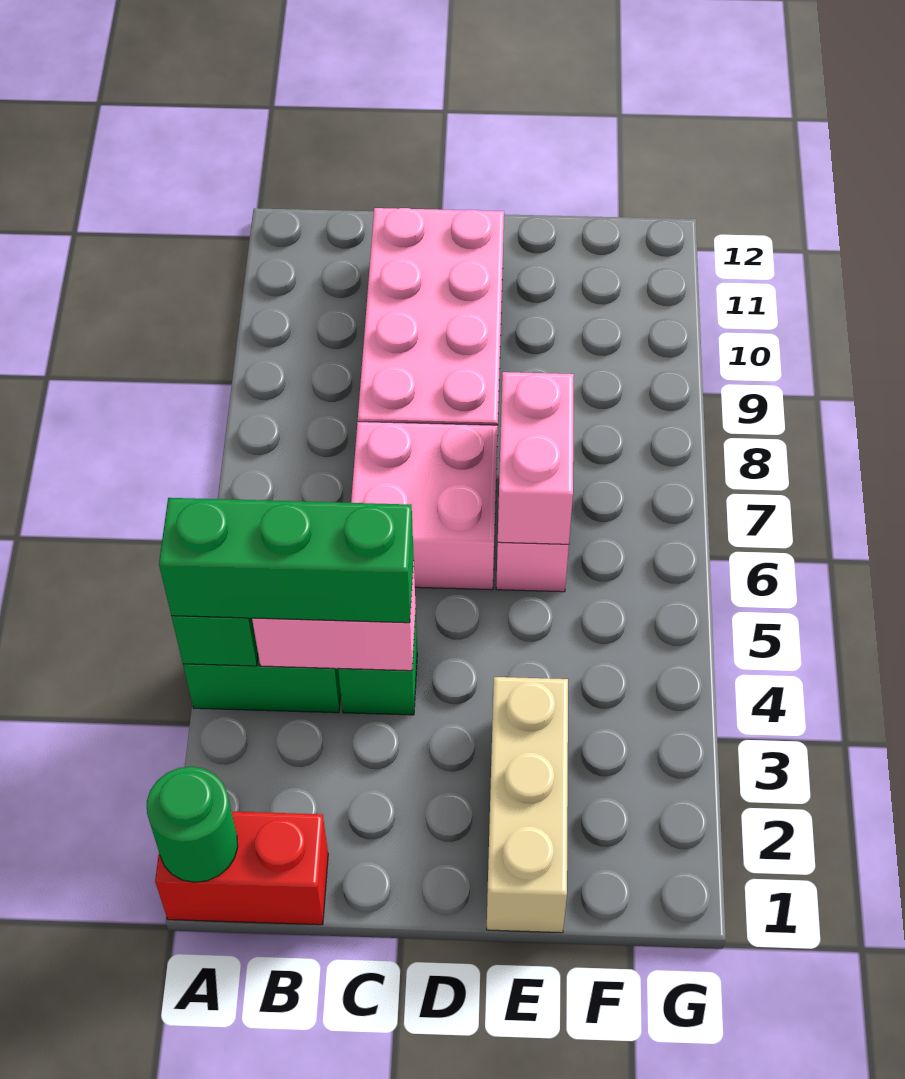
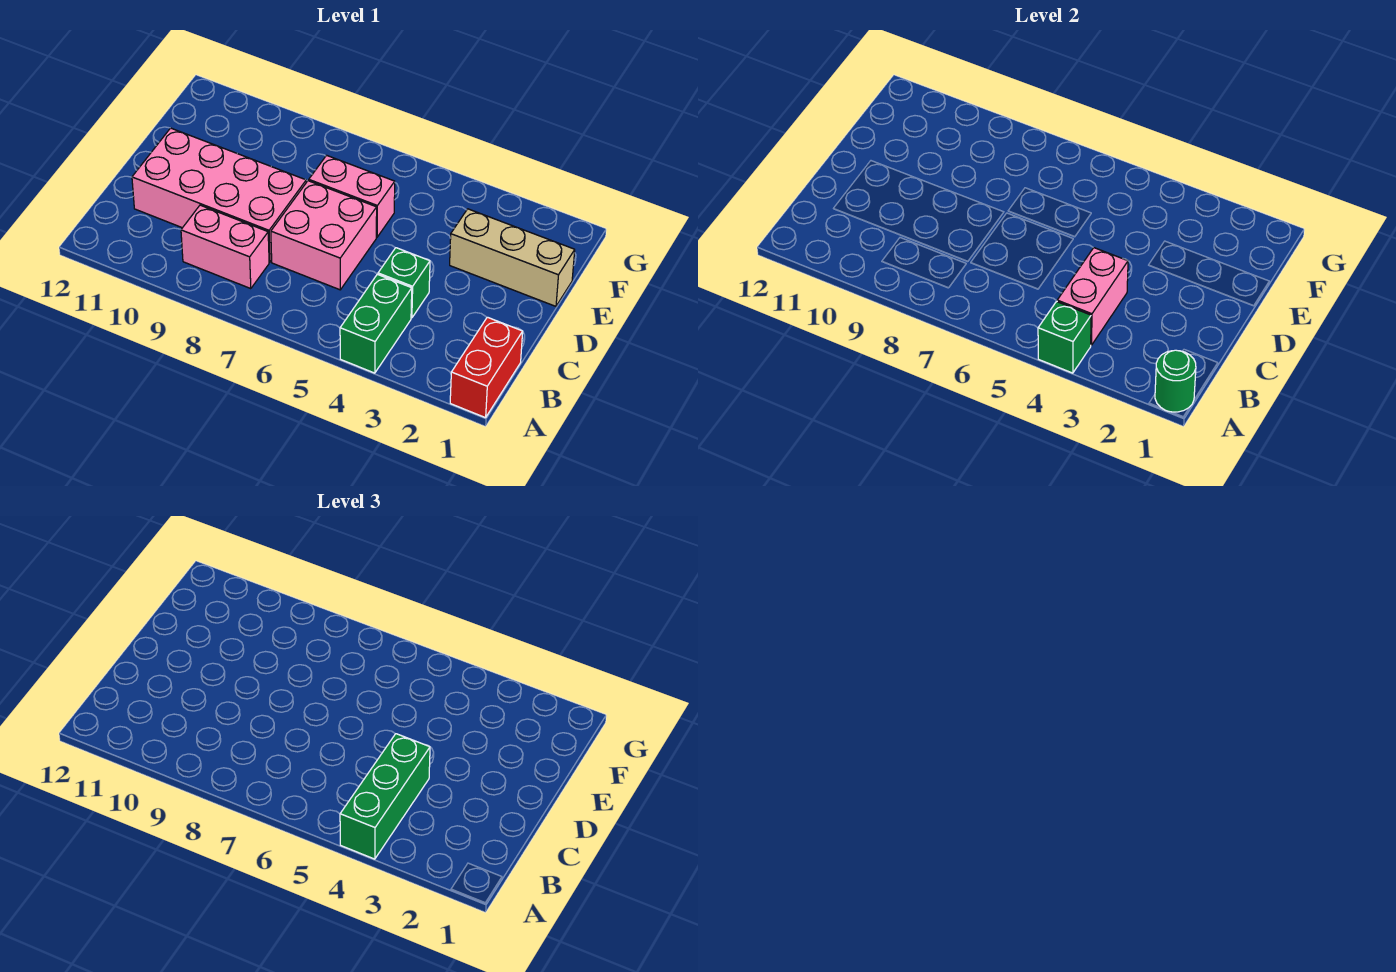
pink 1x2 brick [498,372,574,544] -> pink 1x2 brick moved to [181,205,269,289]

